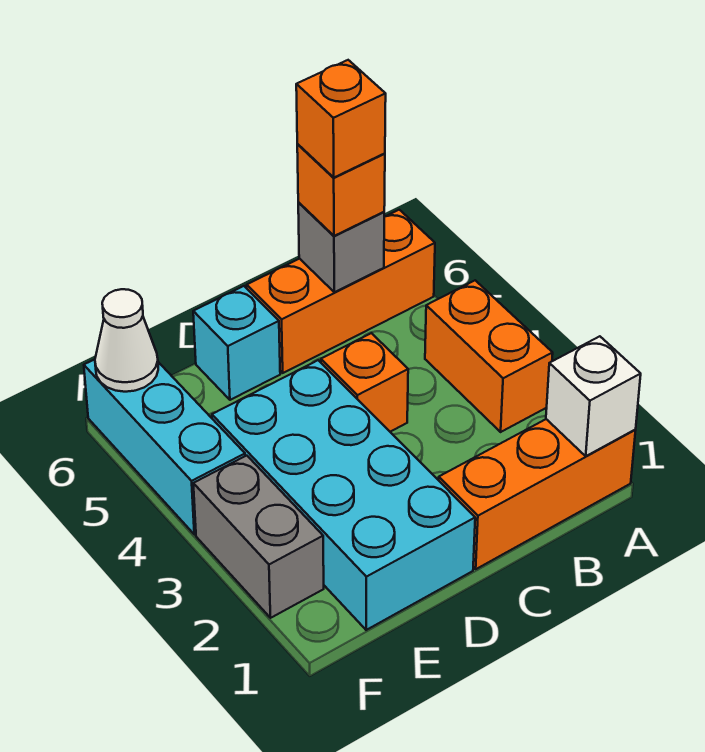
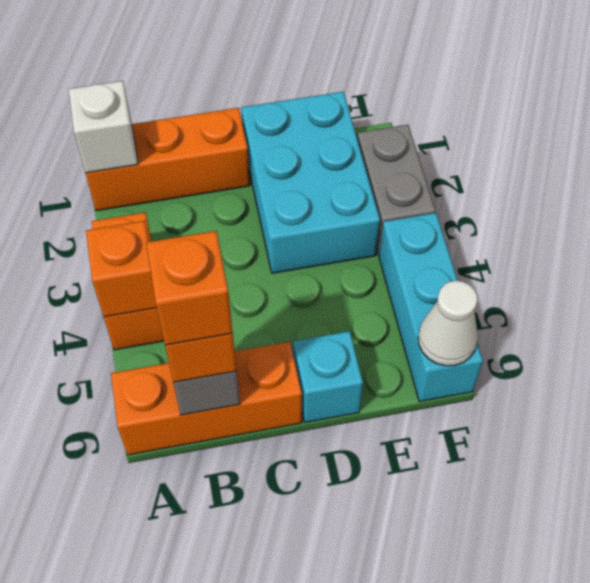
orange 1x1 brick [321,333,408,432] -> orange 1x1 brick moved to [86,221,157,317]
cyan 2x4 brick [212,360,475,630] -> cyan 2x3 brick [241,92,380,273]

